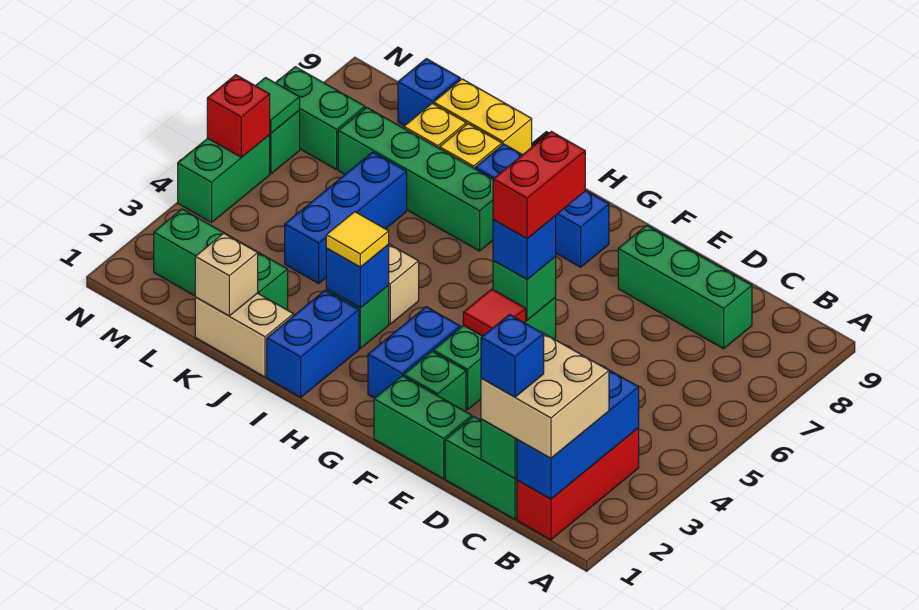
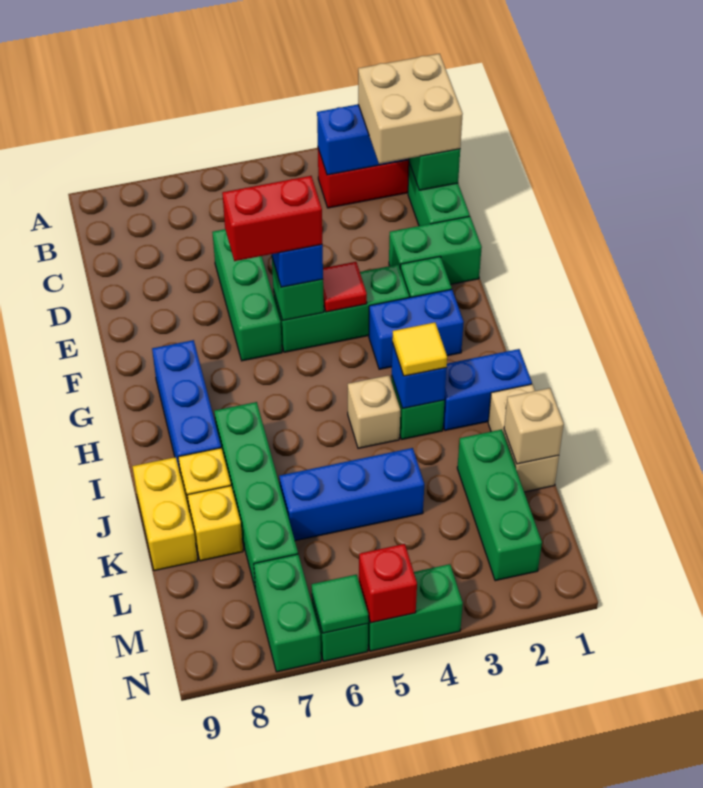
blue 1x1 brick [481,315,544,397] -> none
green 1x3 brick [618,225,752,349] -> green 1x3 brick moved to [212,229,282,361]
green 1x2 brick [374,376,472,479] -> green 1x2 brick turned to [389,216,482,284]
blue 1x1 brick [398,59,460,126] -> none

